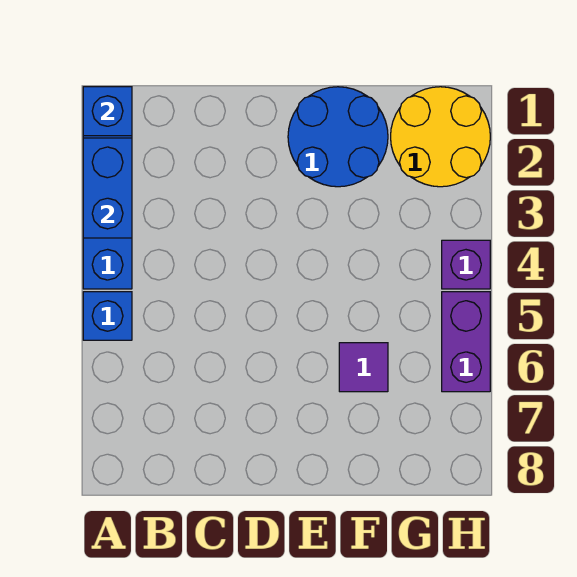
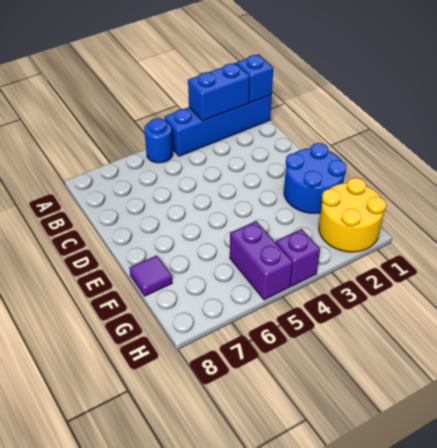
blue 1x1 brick [83,292,132,340] -> blue 1x1 round brick [144,118,173,163]
purple 1x1 tile [339,343,388,392] -> purple 1x1 tile moved to [129,255,172,296]
purple 1x2 brick [442,292,490,392] -> purple 1x2 brick turned to [230,221,293,300]

